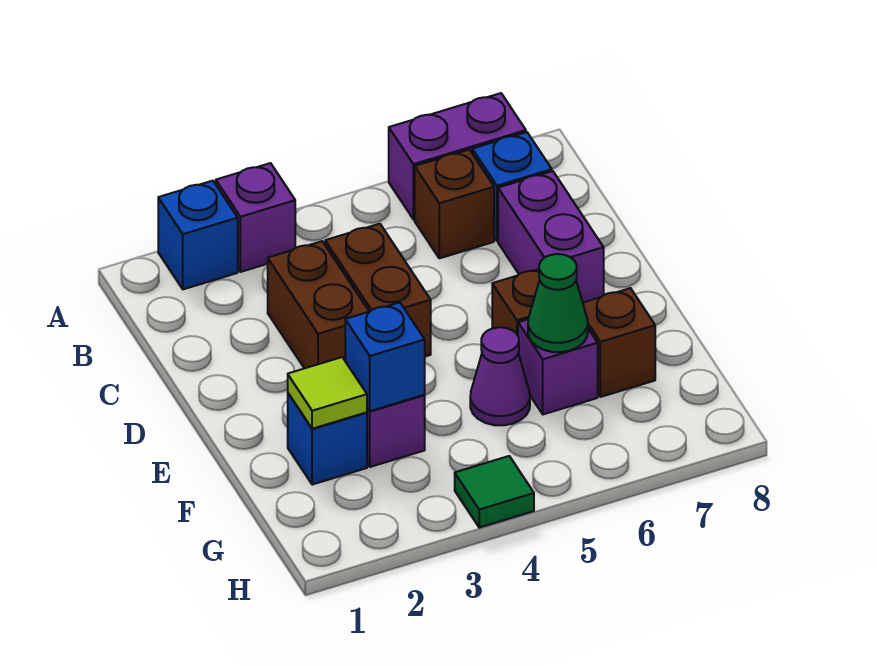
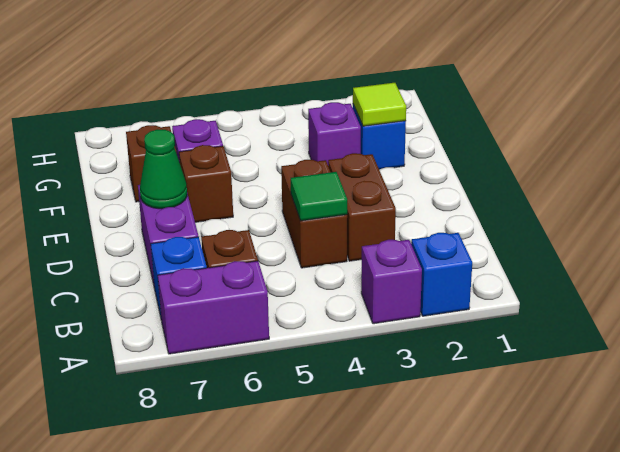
blue 1x1 brick [345,302,425,411] -> none
purple 1x1 cone [470,327,530,425] -> none
green 1x1 cone [528,254,588,352] -> green 1x1 cone moved to [140,129,187,209]
green 1x1 tile [455,456,534,528] -> green 1x1 tile moved to [291,172,347,221]

